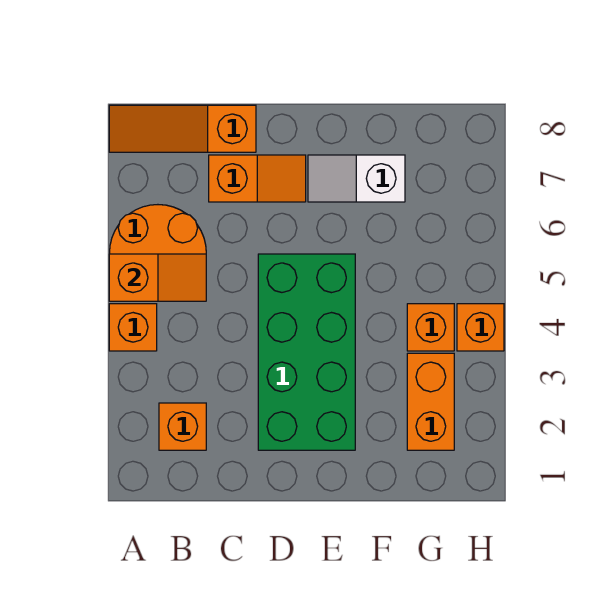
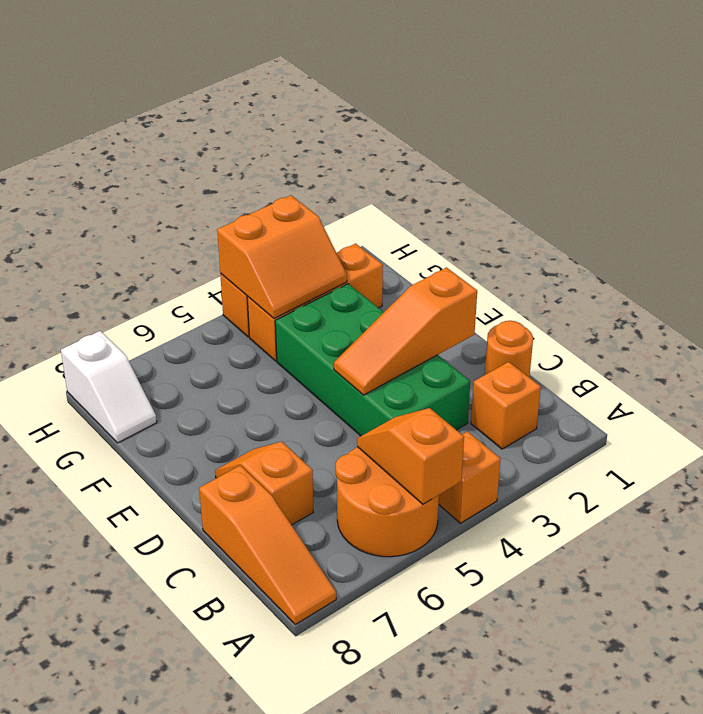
none -> orange 1x1 round brick [485,321,533,377]
green 2x4 brick [258,254,355,450] -> green 2x4 brick turned to [275,284,470,436]
none -> orange 1x3 slope [334,268,477,395]
white 1x2 slope [308,155,405,202] -> white 1x2 slope moved to [61,331,157,443]
none -> orange 2x2 slope [217,195,347,318]

